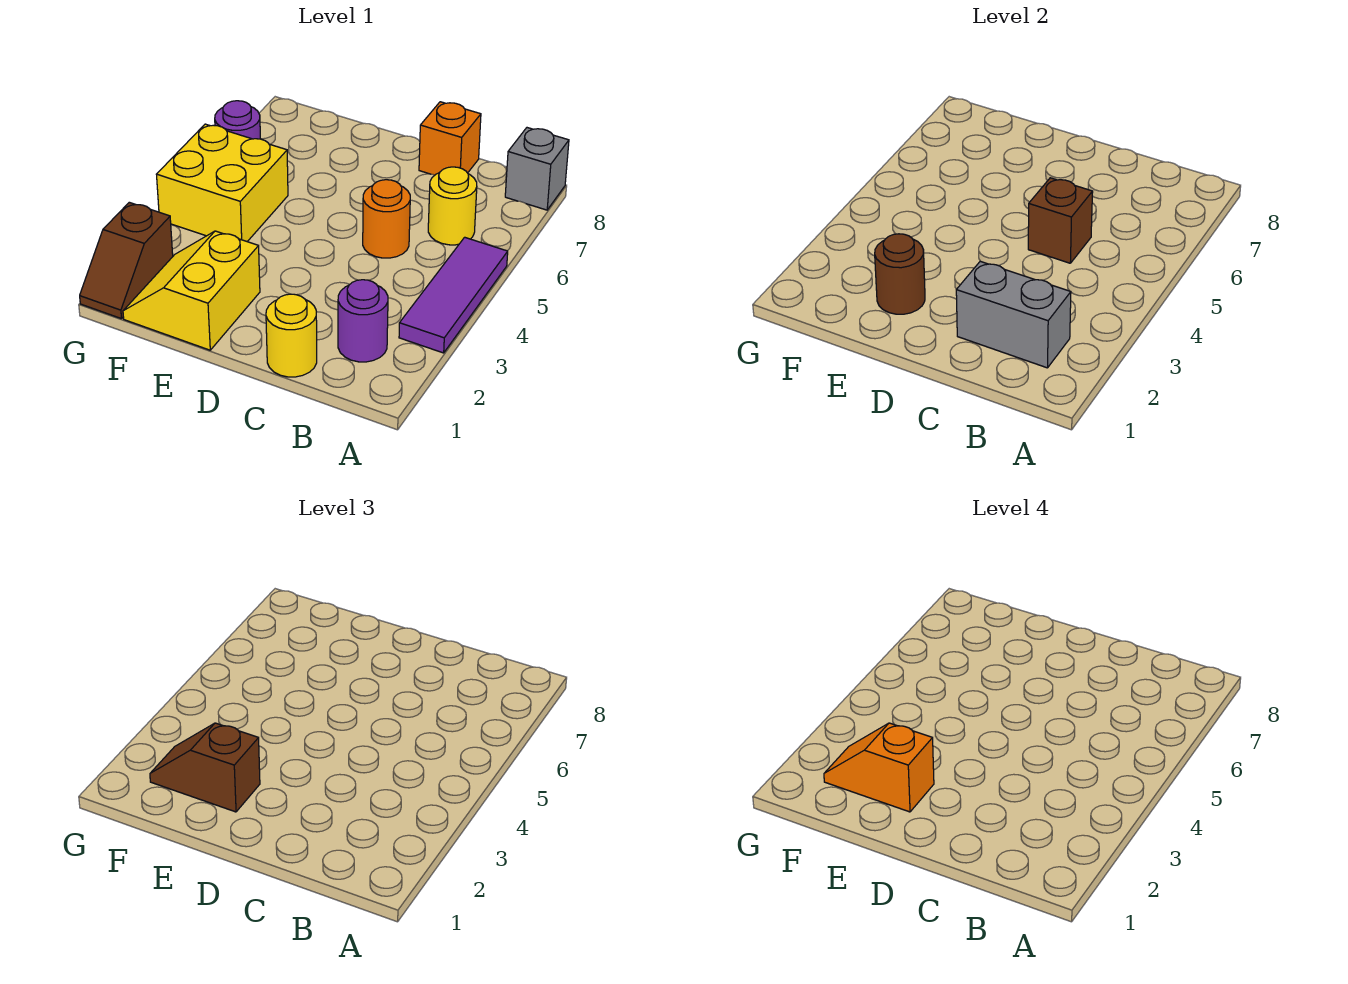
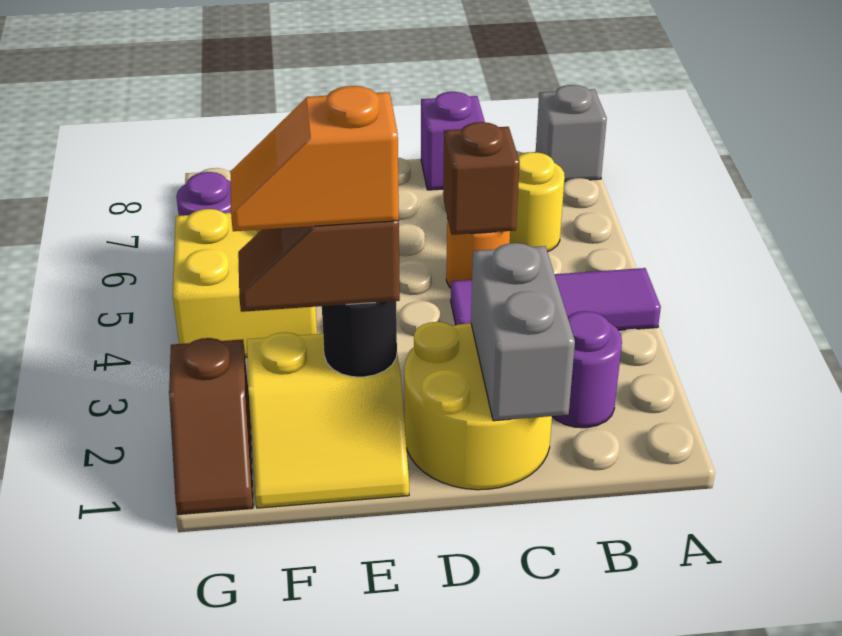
purple 1x3 tile [399,237,508,353] -> purple 1x3 tile turned to [451,268,661,330]
grey 1x2 brick [956,261,1071,368] -> grey 1x2 brick turned to [471,243,575,421]
yellow 1x1 round brick [266,294,317,377] -> yellow 2x2 round brick [404,322,552,490]
orange 1x1 brick [419,102,481,175] -> purple 1x1 brick [421,92,485,190]
yellow 2x2 slope [123,231,260,350] -> yellow 2x2 slope turned to [247,332,409,508]
brown 1x1 round brick [875,234,925,314] -> black 1x1 round brick [322,301,397,377]

